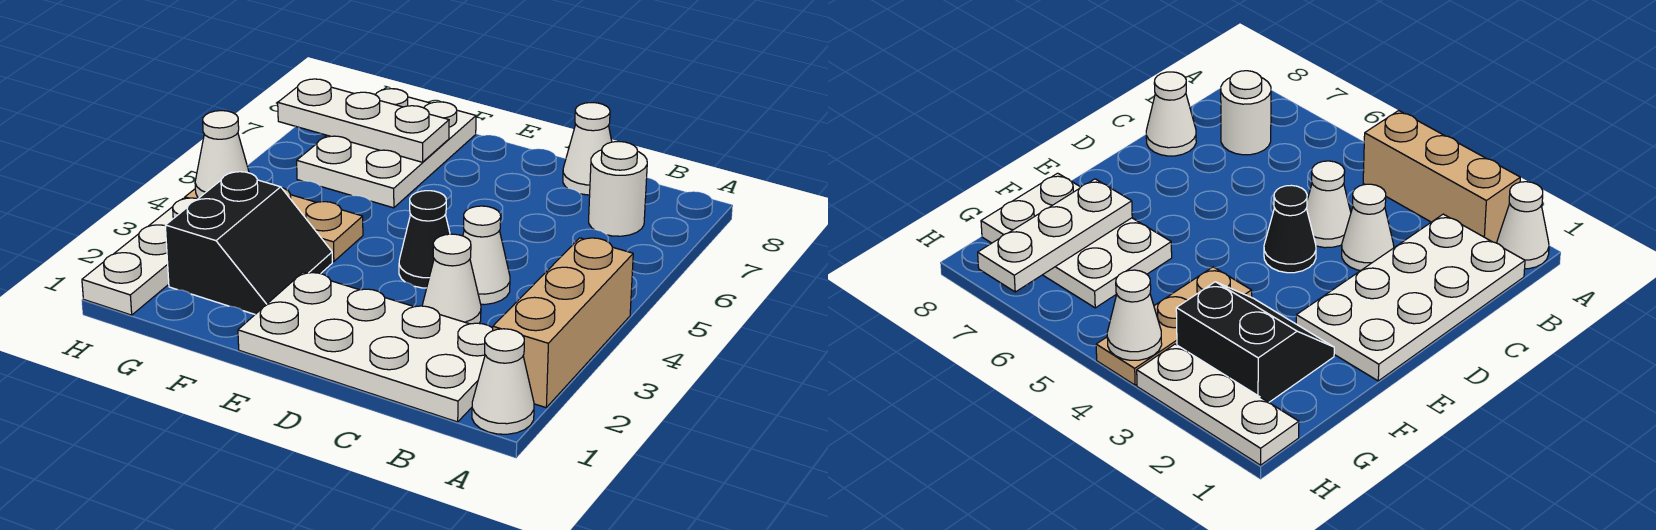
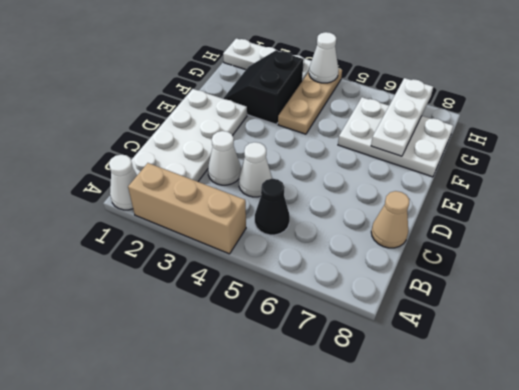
white 1x1 round brick [589,141,647,236] -> none
white 1x1 cone [563,103,612,195] -> tan 1x1 cone [371,191,409,248]
black 1x1 cone [399,191,450,288] -> black 1x1 cone moved to [255,179,290,235]
black 2x2 slope [165,172,332,314] -> black 2x2 slope turned to [223,51,304,124]

